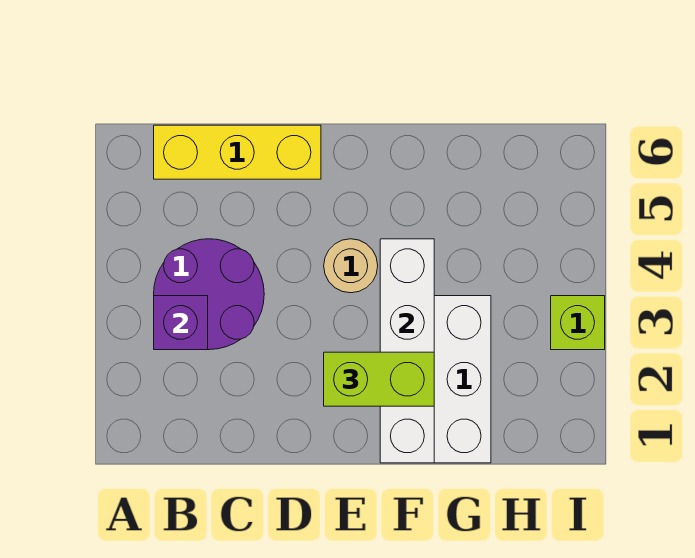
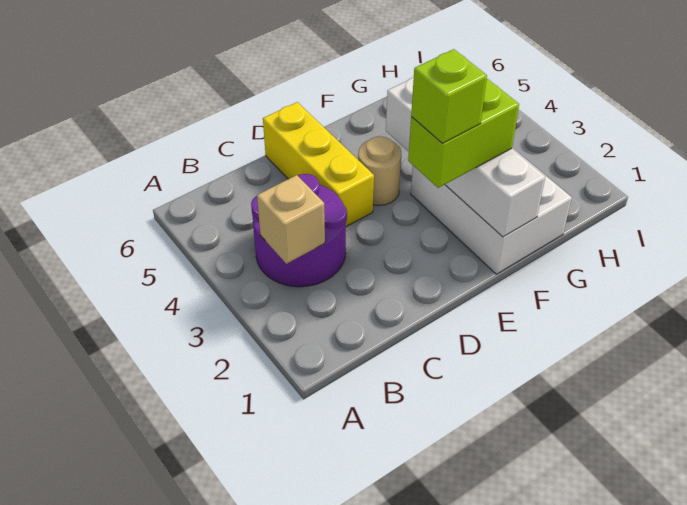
purple 1x1 brick [154,296,208,350] -> tan 1x1 brick [257,175,325,264]
yellow 1x3 brick [154,125,321,179] -> yellow 1x3 brick turned to [263,102,374,227]
lime 1x1 brick [551,296,605,350] -> lime 1x1 brick moved to [411,49,487,143]

